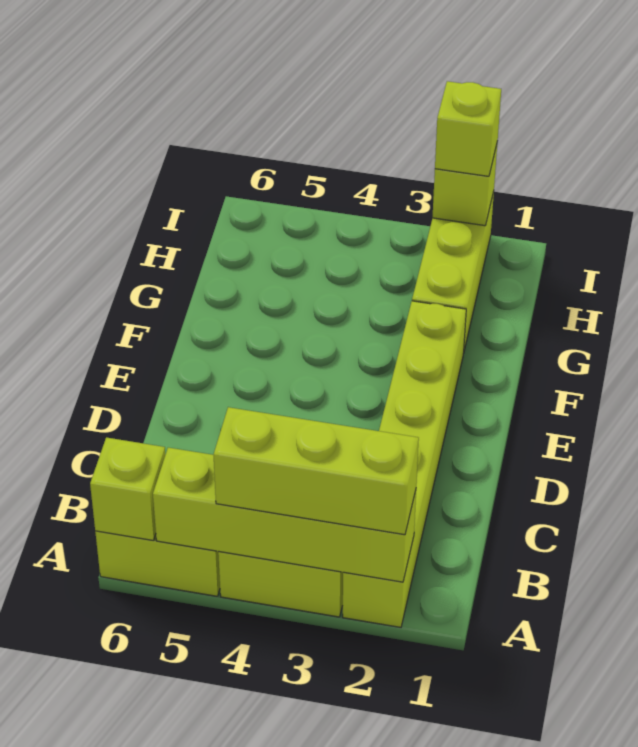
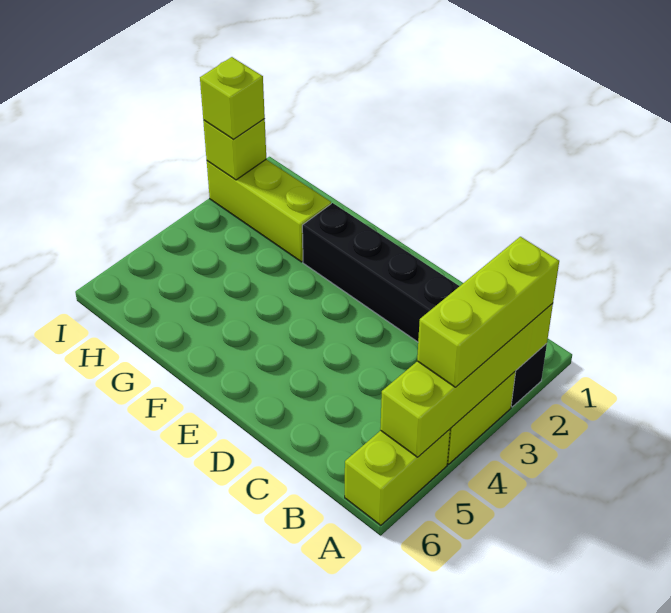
lime 1x6 brick [343,301,466,627] -> black 1x6 brick [302,203,547,407]
lime 1x1 brick [90,437,165,540] -> none

